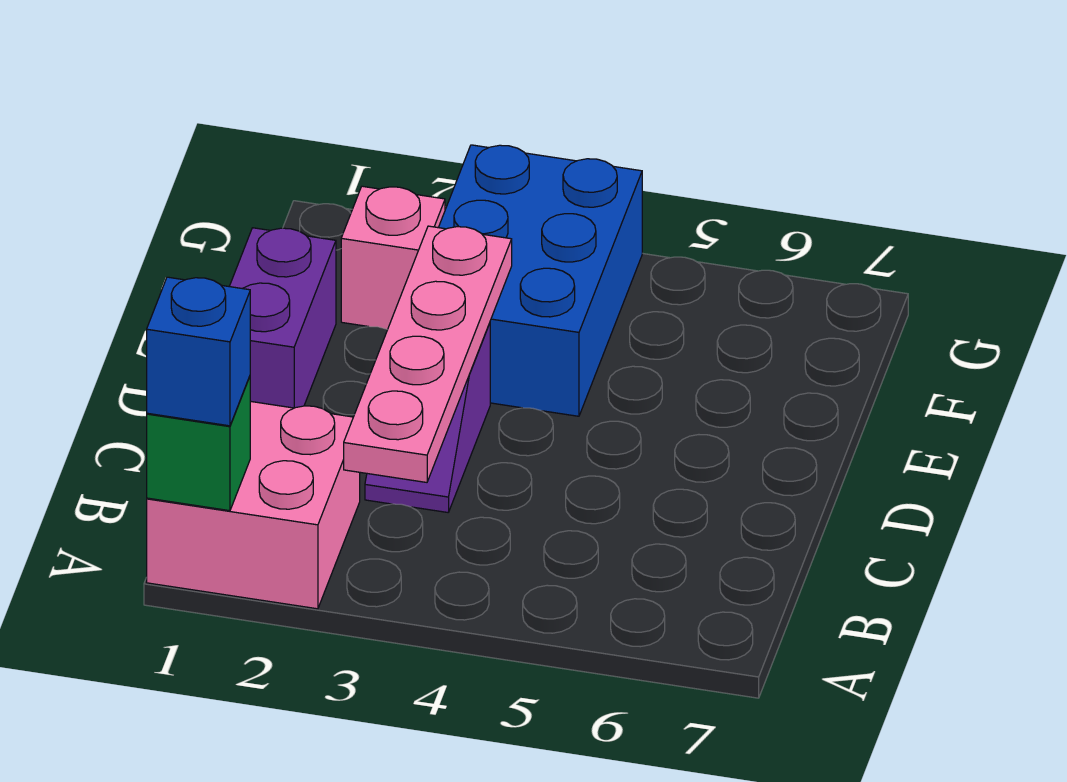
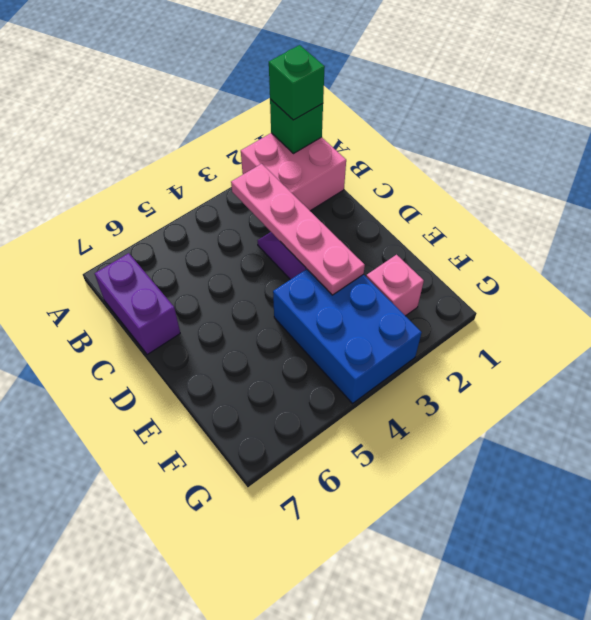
blue 1x1 brick [147,277,250,426] -> green 1x1 brick [269,45,325,120]
purple 1x2 brick [229,228,336,408] -> purple 1x2 brick moved to [95,253,180,355]

